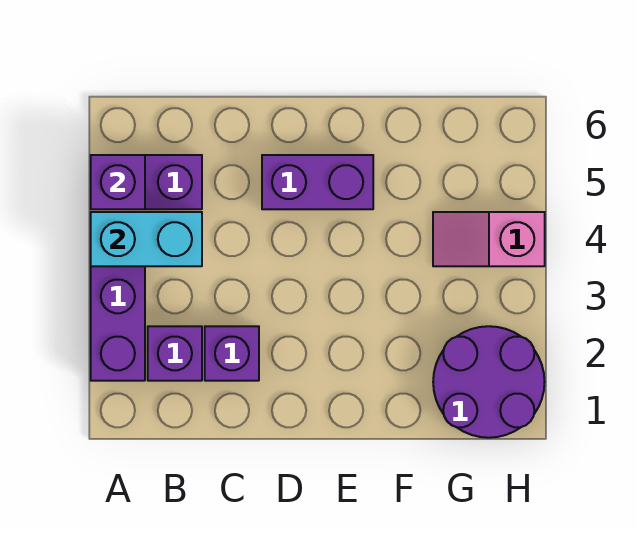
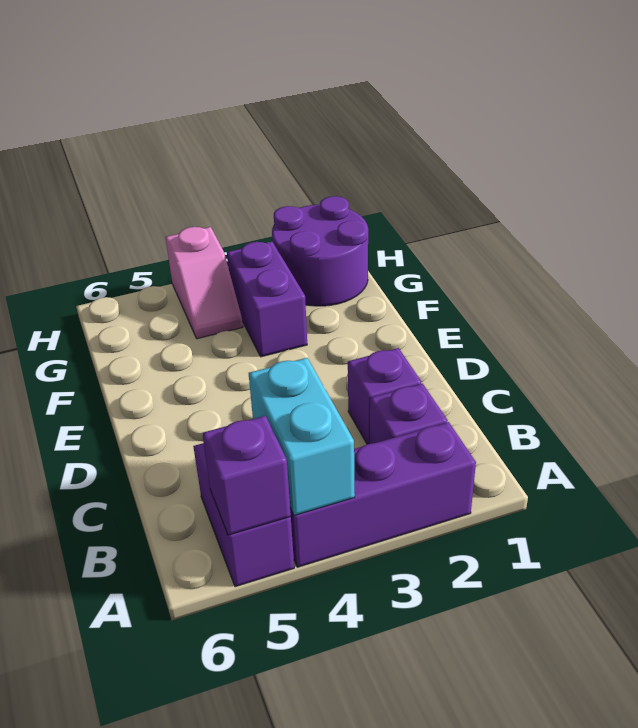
purple 1x2 brick [262,155,373,209] -> purple 1x2 brick moved to [227,242,307,357]

